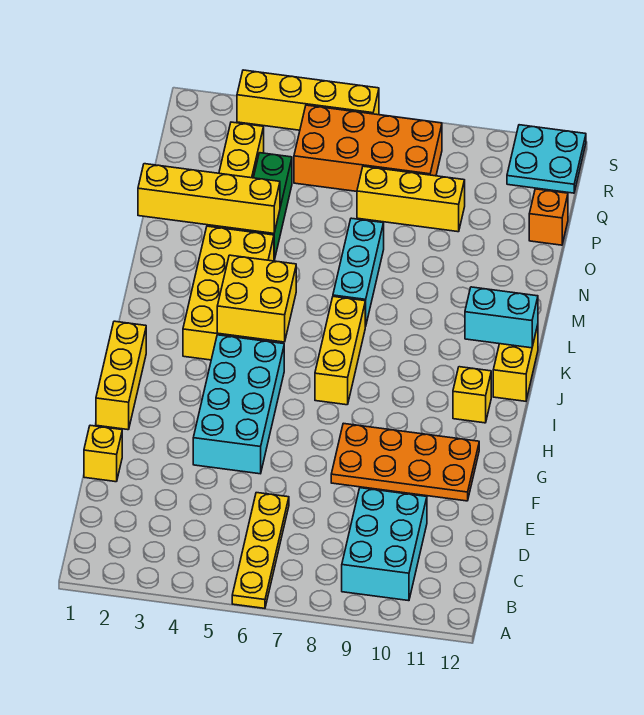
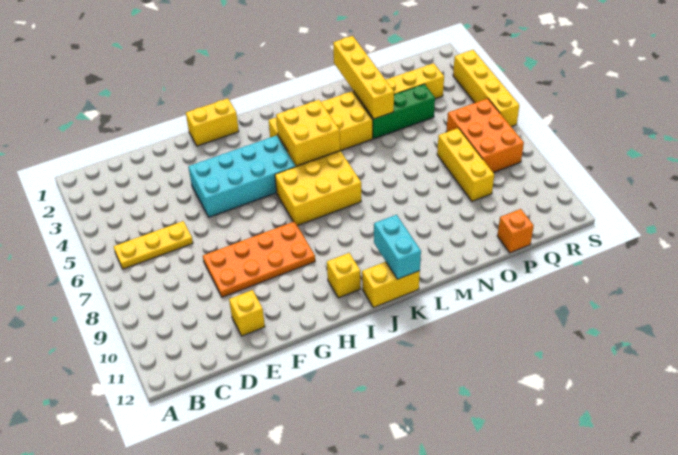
yellow 1x4 plate [232,493,289,608] -> yellow 1x3 plate [114,221,193,269]
cyan 2x3 brick [342,488,427,601] -> none
yellow 1x1 brick [84,425,122,482] -> yellow 1x1 brick moved to [229,290,265,336]
orange 2x4 plate [331,423,479,501] -> orange 2x4 plate turned to [203,221,315,297]
yellow 1x3 brick [96,321,146,430] -> yellow 1x2 brick [186,98,239,146]
yellow 1x3 brick [315,297,365,405] -> yellow 2x3 brick [275,151,361,226]
cyan 1x3 brick [333,218,384,326] -> none
orange 2x4 brick [294,105,442,191] -> orange 2x3 brick [446,98,524,173]
cyan 2x2 plate [507,125,586,193] -> none

